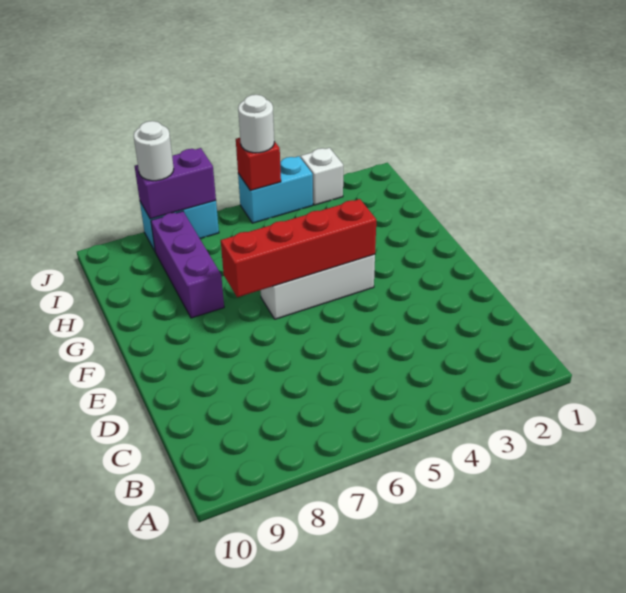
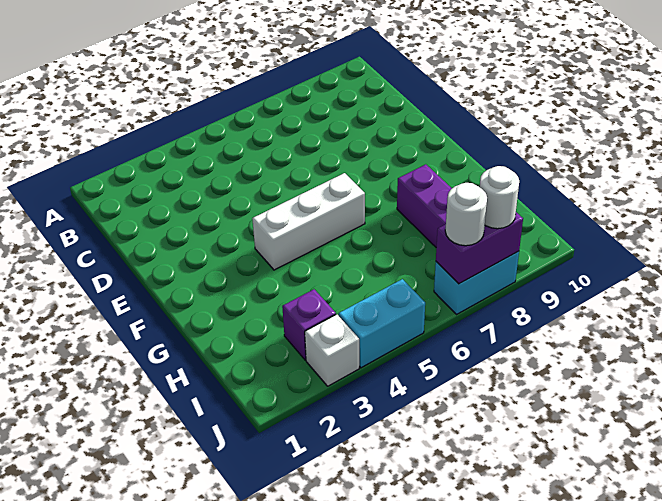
red 1x4 brick [221,199,376,297] -> none
none -> purple 1x1 brick [282,289,336,360]
red 1x1 brick [236,138,281,191] -> none
white 1x1 round brick [238,95,274,153] -> white 1x1 round brick moved to [445,183,487,246]

